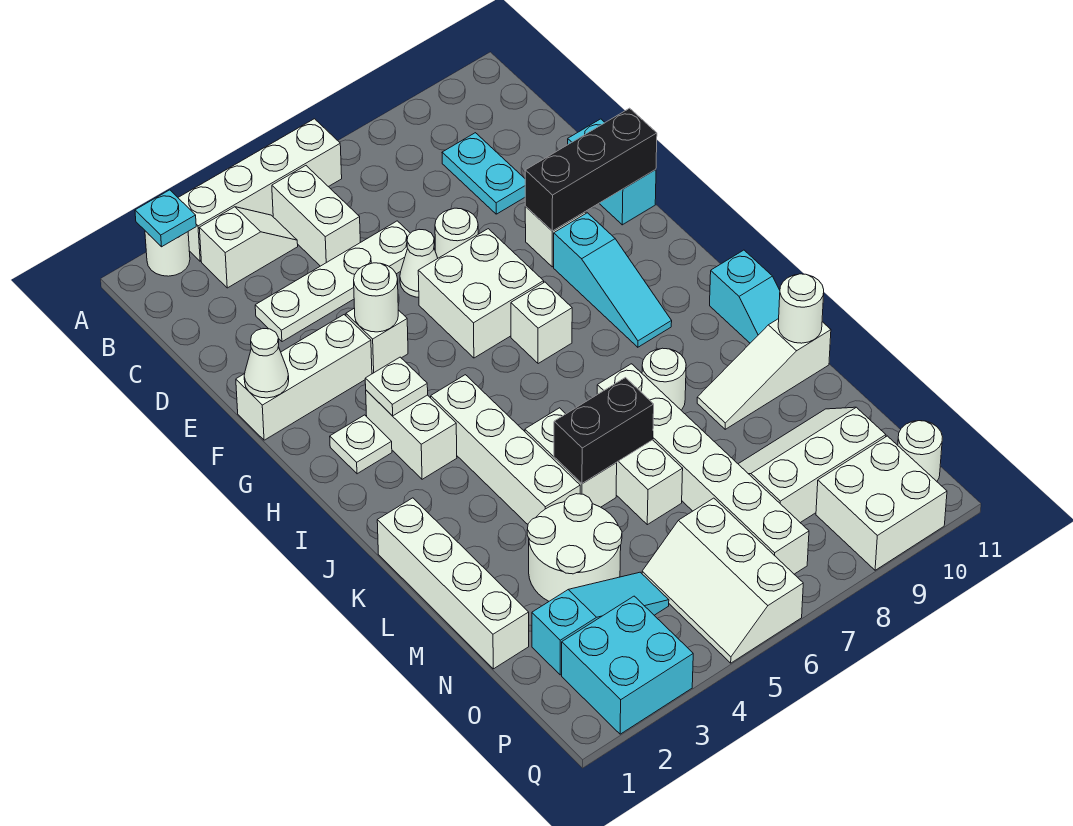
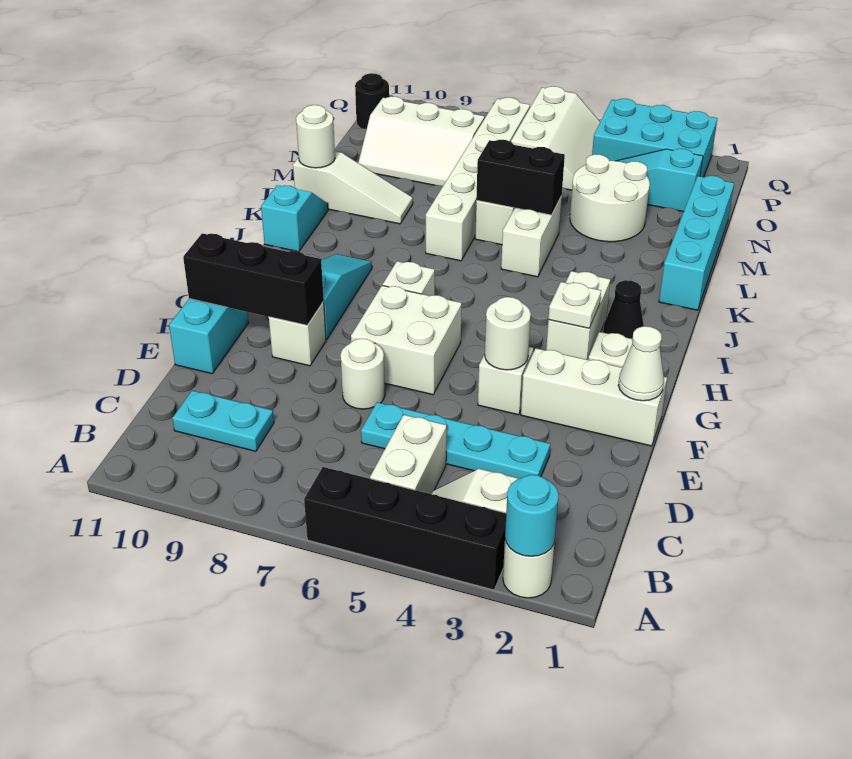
cyan 1x1 plate [135,190,196,247] -> cyan 1x1 round brick [505,475,559,556]
white 1x4 brick [178,119,342,261] -> black 1x4 brick [304,467,506,590]
cyan 1x2 plate [442,133,525,214] -> cyan 1x2 plate turned to [172,390,274,451]
white 1x4 plate [255,221,410,342] -> cyan 1x4 plate [361,402,550,478]
white 1x1 cone [400,229,438,297] -> none
none -> black 1x1 cone [603,280,644,339]
white 1x4 brick [431,375,580,524] -> none
white 1x4 brick [377,498,529,669] -> cyan 1x4 brick [659,176,734,310]
white 1x1 round brick [642,348,686,410] -> none
cyan 2x2 brick [562,596,693,734] -> cyan 2x3 brick [592,99,717,177]
white 2x2 brick [816,436,947,570] -> none
white 1x1 round brick [898,421,942,481] -> black 1x1 round brick [355,73,389,129]

